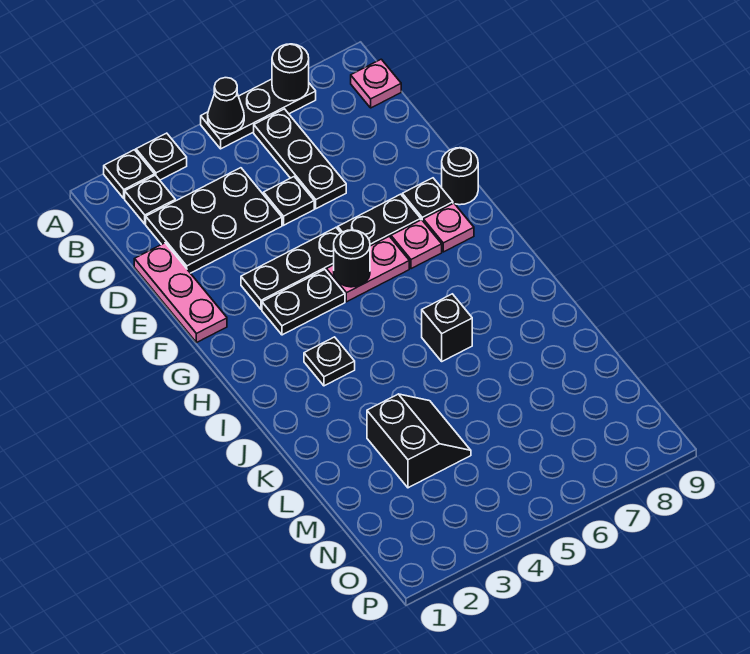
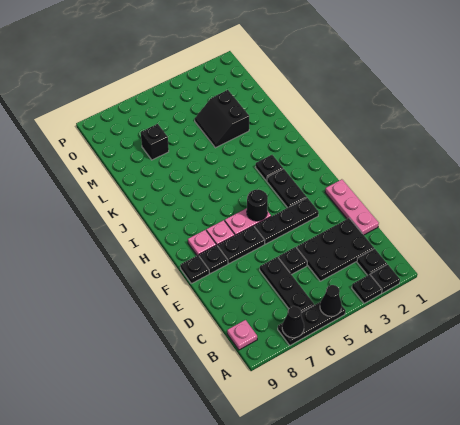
black 1x1 round brick [272,44,309,101] -> black 1x1 cone [282,306,304,338]
black 1x1 round brick [442,148,478,205] -> black 1x1 plate [180,255,209,284]
black 1x2 plate [262,270,345,335] -> black 1x2 plate turned to [267,169,307,208]
black 1x1 brick [422,294,472,361] -> black 1x1 brick moved to [141,124,169,160]

